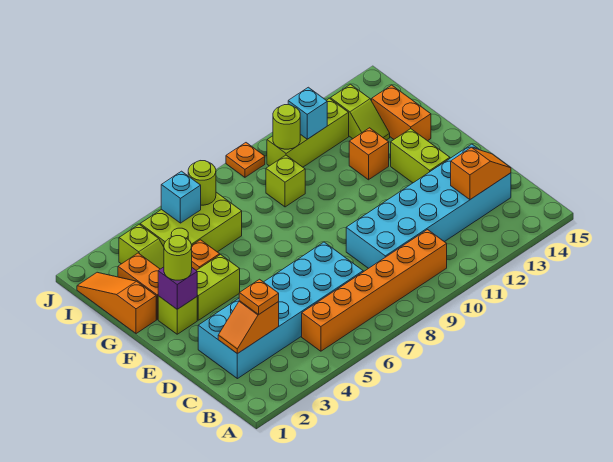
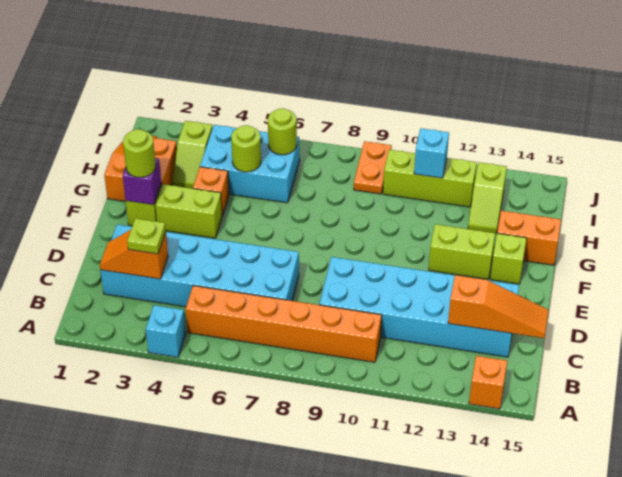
orange 1x1 plate [239,279,279,314] -> lime 1x1 plate [127,218,166,254]
orange 1x2 slope [451,147,511,200] -> orange 1x3 slope [448,275,549,338]
lime 1x2 brick [391,129,450,183] -> lime 1x2 brick turned to [429,224,495,279]
orange 1x1 brick [349,128,389,180] -> orange 1x1 brick moved to [469,356,507,409]
orange 1x2 brick [372,85,431,141] -> orange 1x2 brick turned to [497,211,561,265]
lime 2x3 brick [140,192,242,252] -> cyan 2x3 brick [200,125,300,203]
lime 1x1 brick [266,155,305,207] -> lime 1x1 brick moved to [490,233,527,284]
cyan 1x1 brick [161,171,201,223] -> cyan 1x1 brick moved to [146,305,186,357]
lime 1x1 round brick [273,105,300,149] -> lime 1x1 round brick moved to [231,125,261,172]
orange 1x1 plate [226,143,265,177] -> orange 1x2 plate [354,141,392,194]

